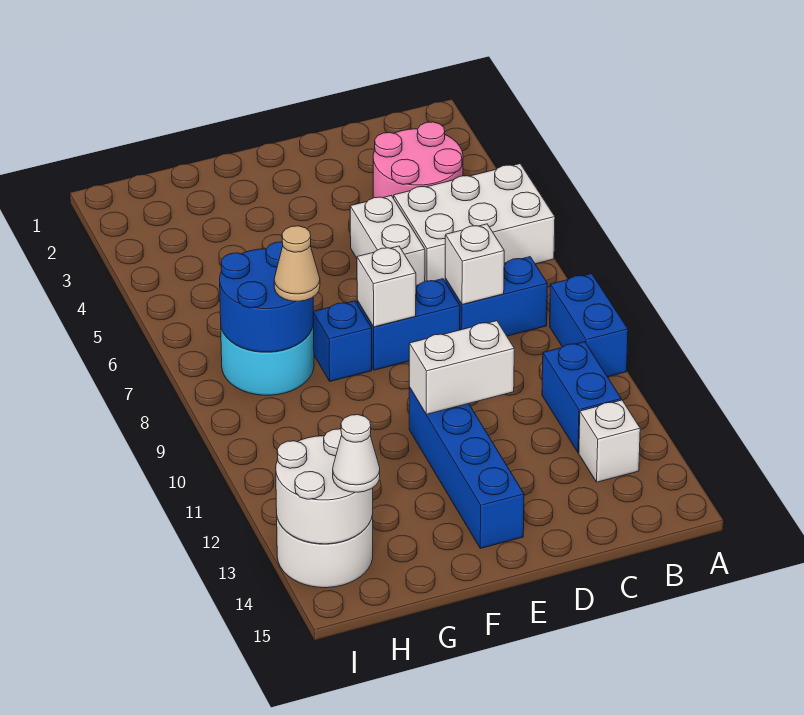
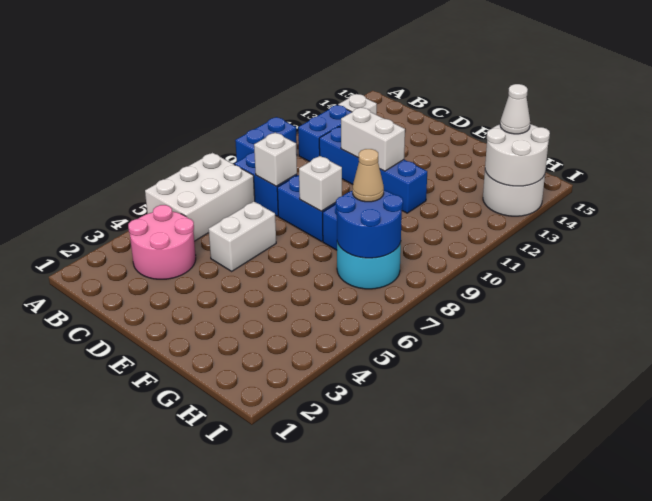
white 2x3 brick [394,164,555,281] -> white 2x3 brick turned to [145,153,255,241]
blue 1x4 brick [409,387,524,548] -> blue 1x4 brick turned to [319,127,427,213]

